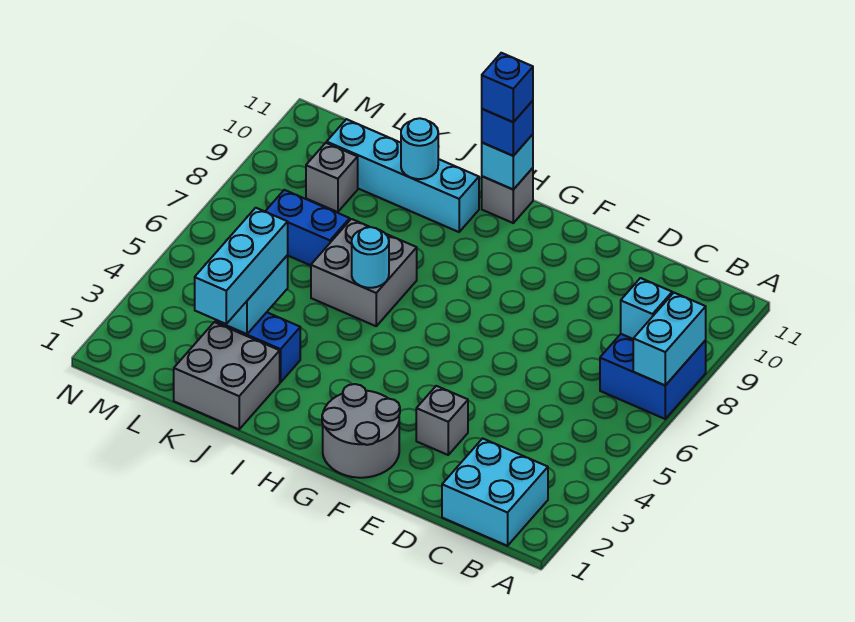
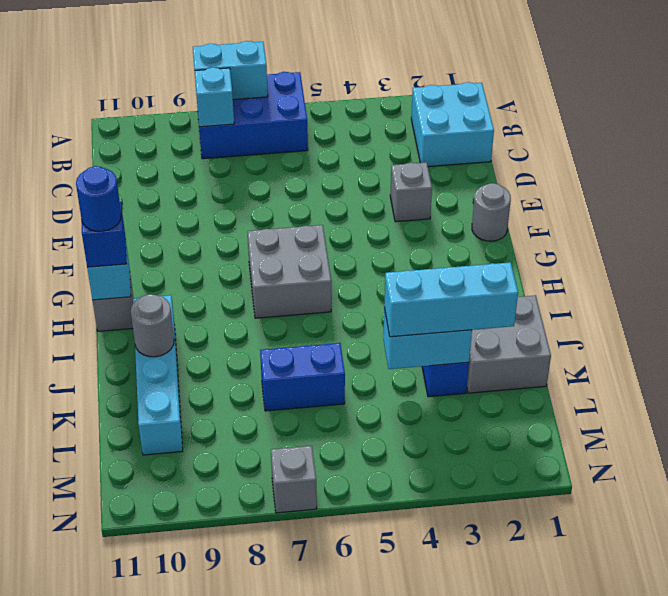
blue 2x2 brick [600,334,706,419] -> blue 2x3 brick [196,72,308,159]
grey 2x2 round brick [322,384,400,478] -> grey 1x1 round brick [472,183,511,241]
blue 1x1 brick [482,53,533,122] -> blue 1x1 round brick [76,166,121,231]
grey 2x2 brick [311,219,417,326] -> grey 2x2 brick moved to [247,225,331,318]
cyan 1x1 round brick [352,227,389,288] -> none
cyan 1x1 round brick [401,118,438,179] -> grey 1x1 round brick [131,294,174,357]
blue 1x2 brick [265,190,350,265] -> blue 1x2 brick turned to [260,343,345,411]
grey 1x1 brick [306,143,358,212] -> grey 1x1 brick moved to [271,446,317,513]

